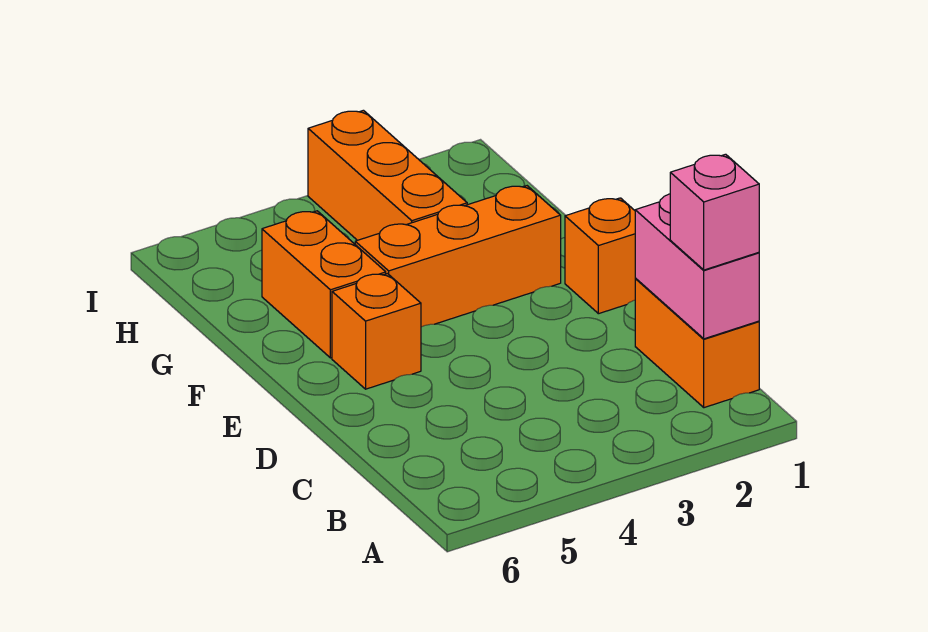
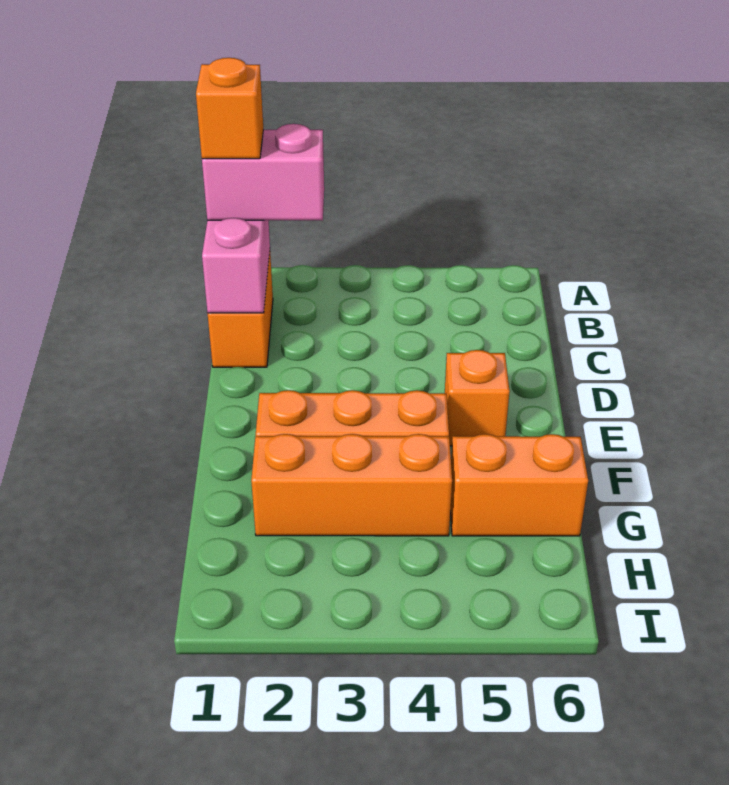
pink 1x1 brick [670,154,759,270] -> pink 1x2 brick [202,124,324,220]
orange 1x1 brick [565,198,636,314] -> orange 1x1 brick moved to [196,58,263,159]
orange 1x2 brick [262,211,386,358] -> orange 1x2 brick turned to [450,434,588,536]
orange 1x3 brick [308,110,467,240] -> orange 1x3 brick turned to [251,434,452,536]

